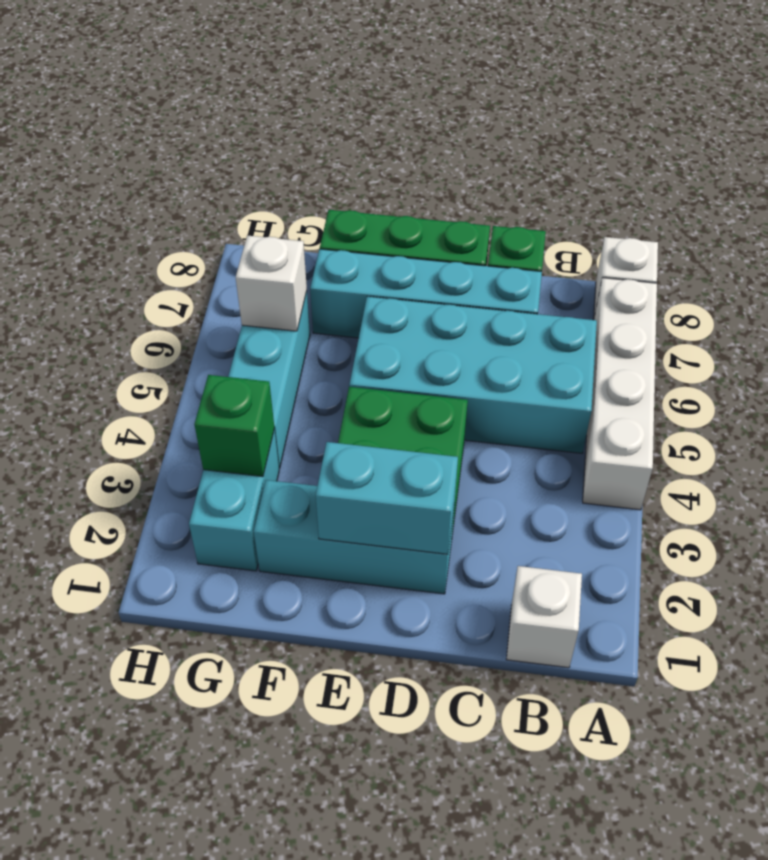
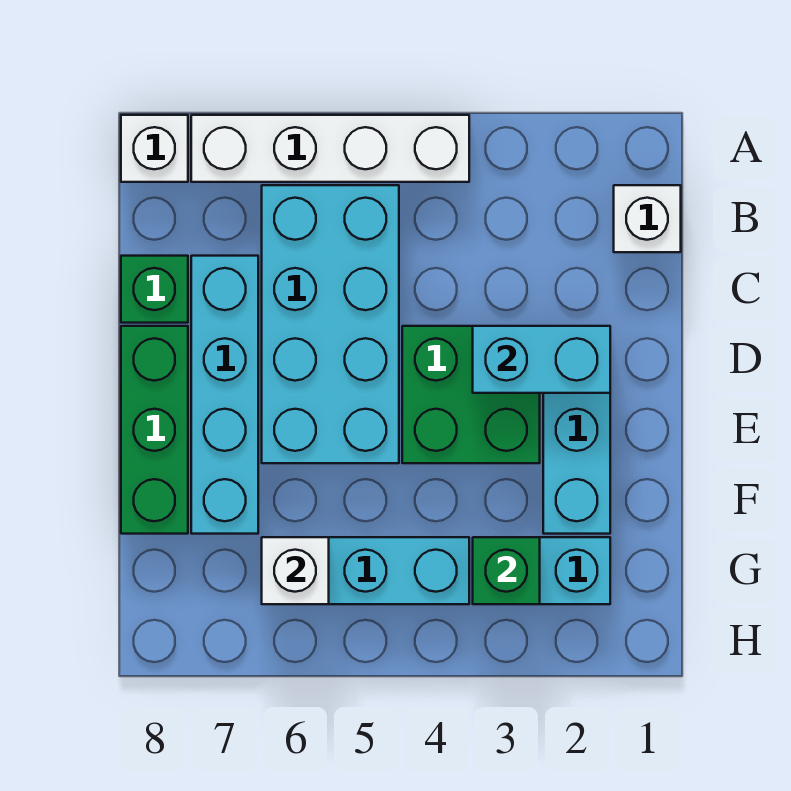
cyan 1x2 brick [316,442,458,554] -> cyan 1x2 brick turned to [473,326,610,393]

